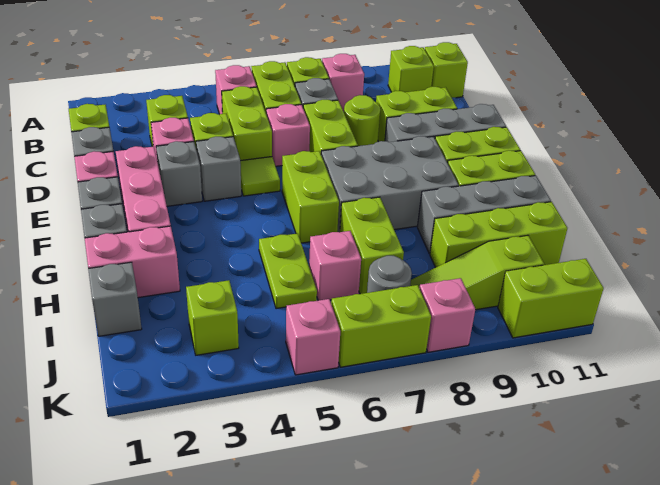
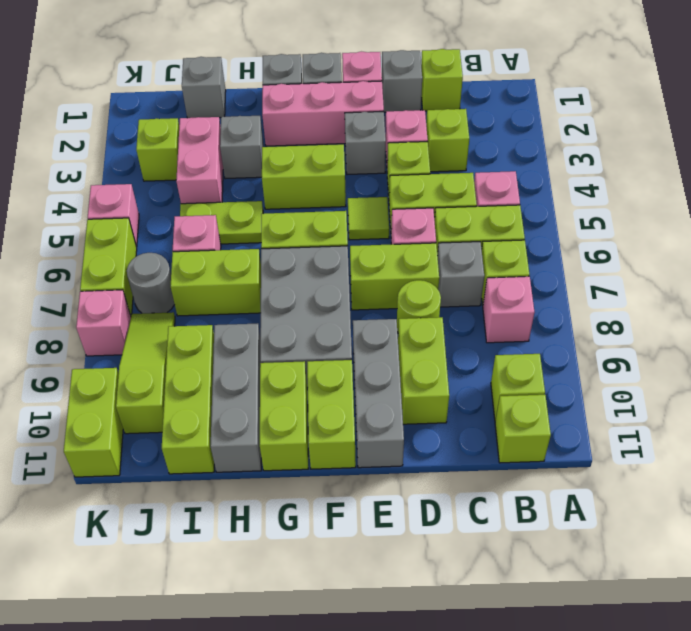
grey 1x1 brick [196,137,241,201] -> grey 1x1 brick moved to [220,116,264,179]
none -> lime 1x2 brick [262,144,346,209]
pink 1x2 brick [85,226,180,298] -> pink 1x2 brick moved to [176,117,223,204]

